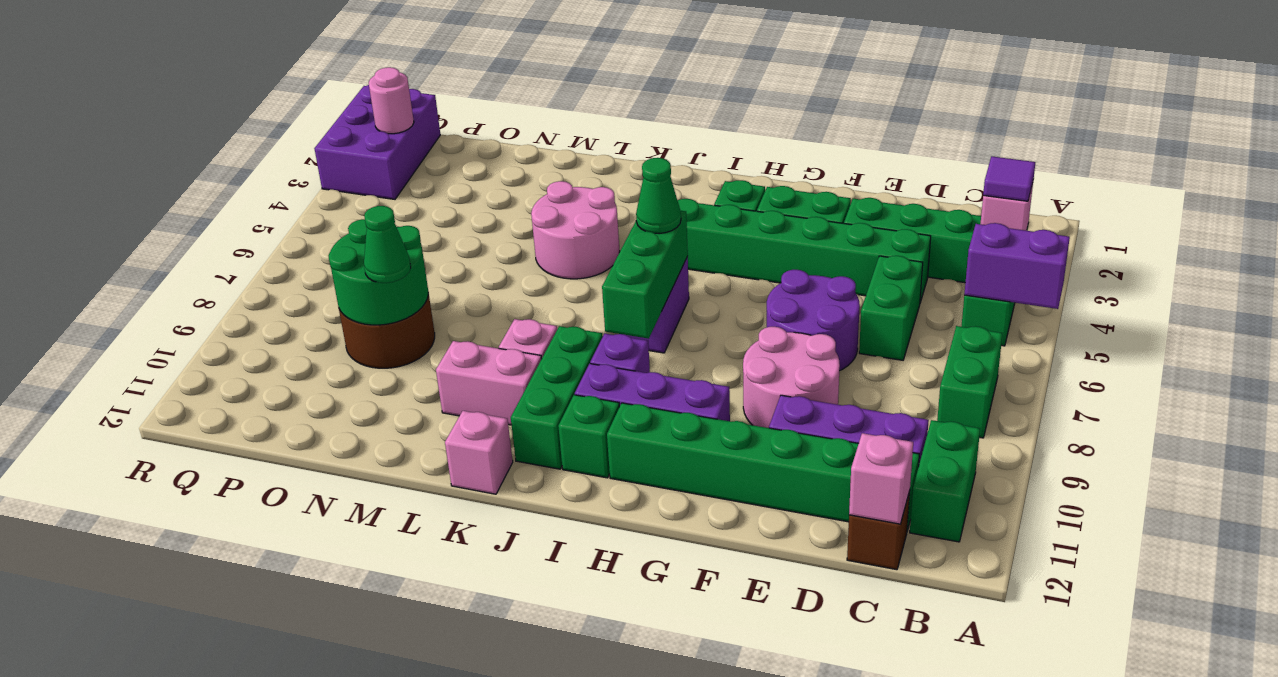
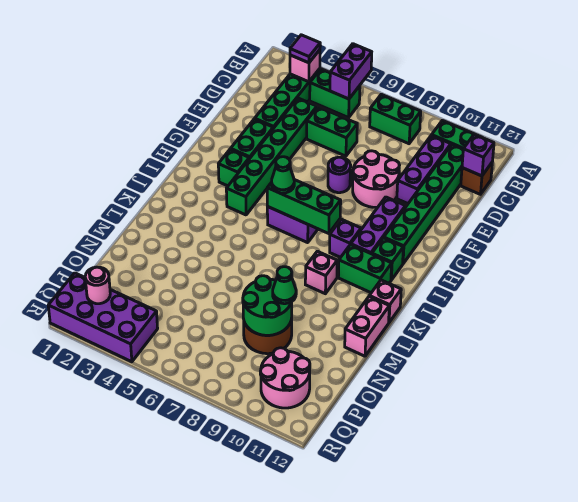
pink 1x1 brick [849,433,913,524] -> purple 1x1 brick [462,134,494,176]
purple 2x2 round brick [767,270,860,371] -> purple 1x1 round brick [328,157,351,193]
green 1x3 brick [511,326,603,469] -> green 1x2 brick [338,245,392,293]
pink 2x2 round brick [531,181,620,279] -> pink 2x2 round brick moved to [260,348,310,408]
pink 1x2 brick [436,341,541,425] -> pink 1x2 brick moved to [345,297,389,356]
purple 2x3 brick [314,85,440,199] -> purple 2x4 brick [48,273,158,362]

